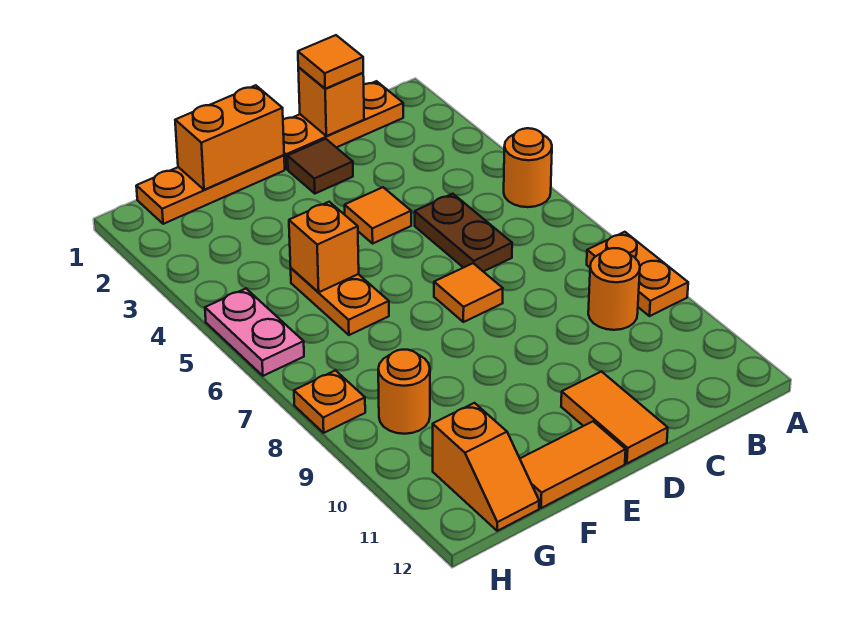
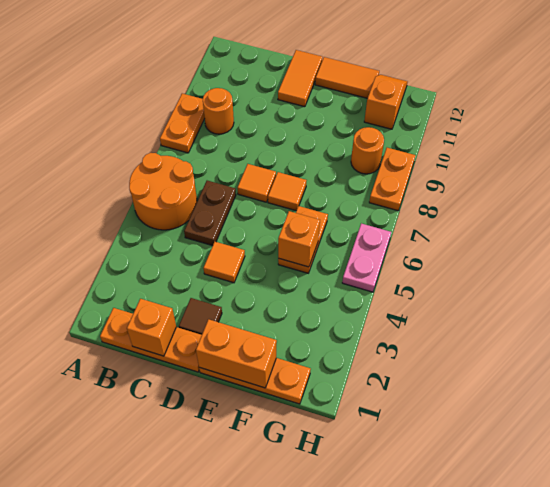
orange 1x1 round brick [504,128,552,207] -> orange 2x2 round brick [129,153,197,230]
orange 1x1 tile [298,35,363,89] -> orange 1x1 tile moved to [268,172,306,211]
orange 1x1 plate [294,370,365,433] -> orange 1x2 plate [369,148,415,211]

